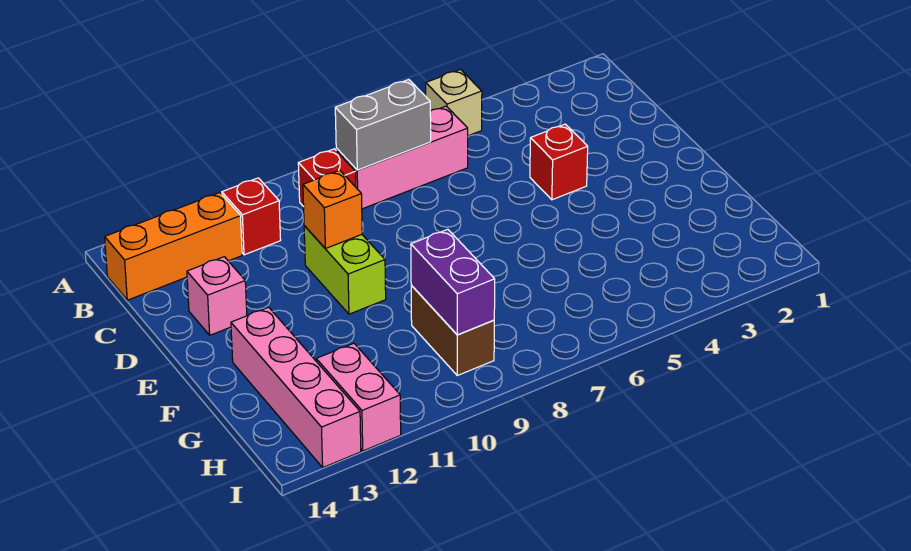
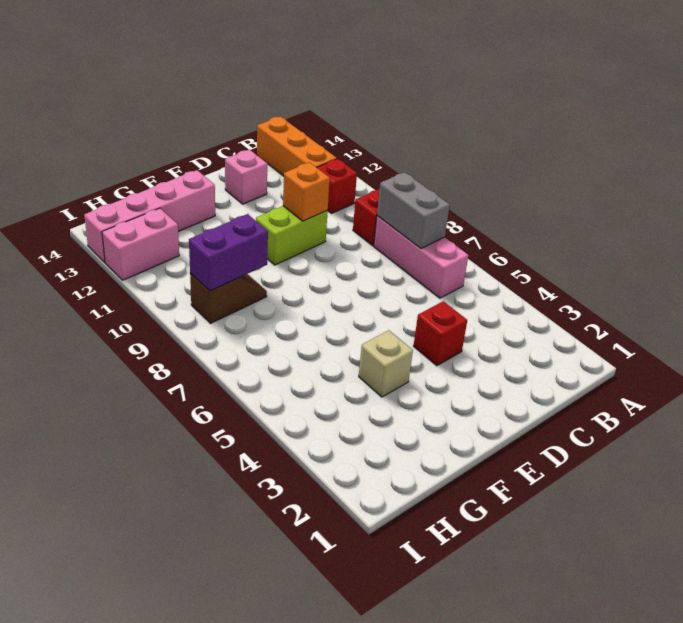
tan 1x1 brick [426,69,482,136] -> tan 1x1 brick moved to [359,330,413,397]
brown 1x2 brick [411,285,494,375] -> brown 1x2 slope [190,273,267,323]

